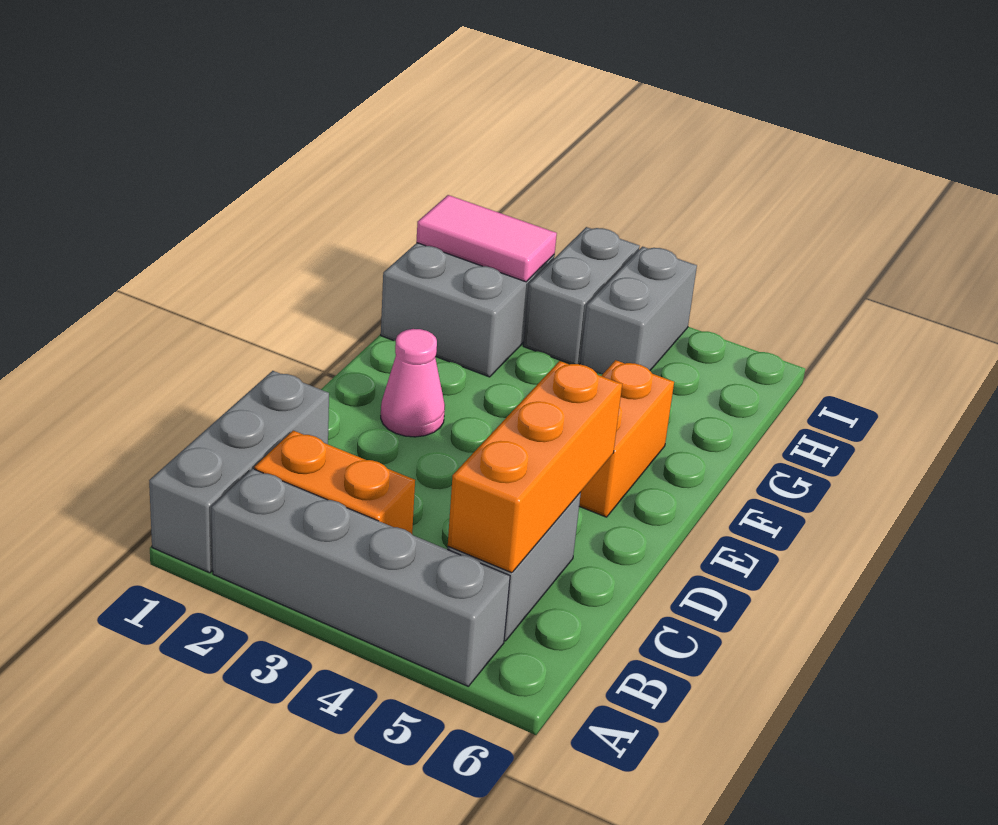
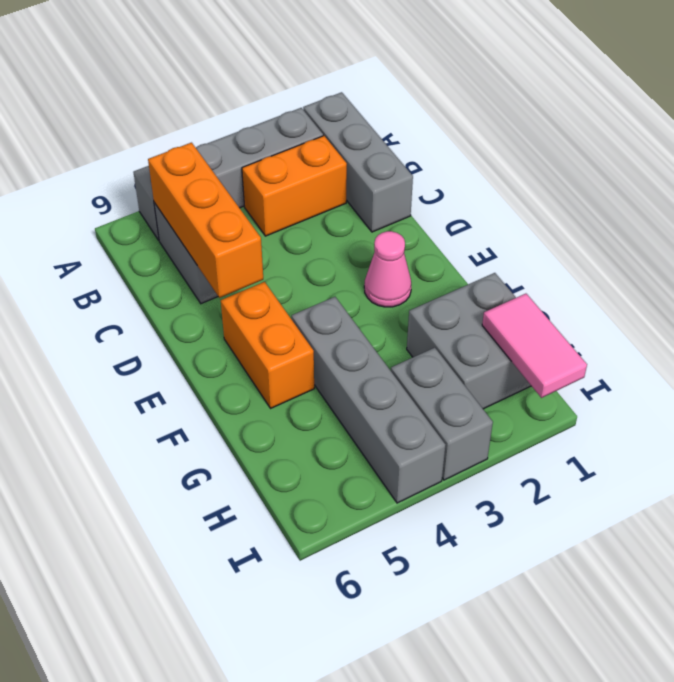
pink 1x2 tile [416,195,557,282] -> pink 1x2 tile turned to [482,294,587,398]
grey 1x2 brick [580,247,697,375] -> grey 1x4 brick [292,297,445,503]

